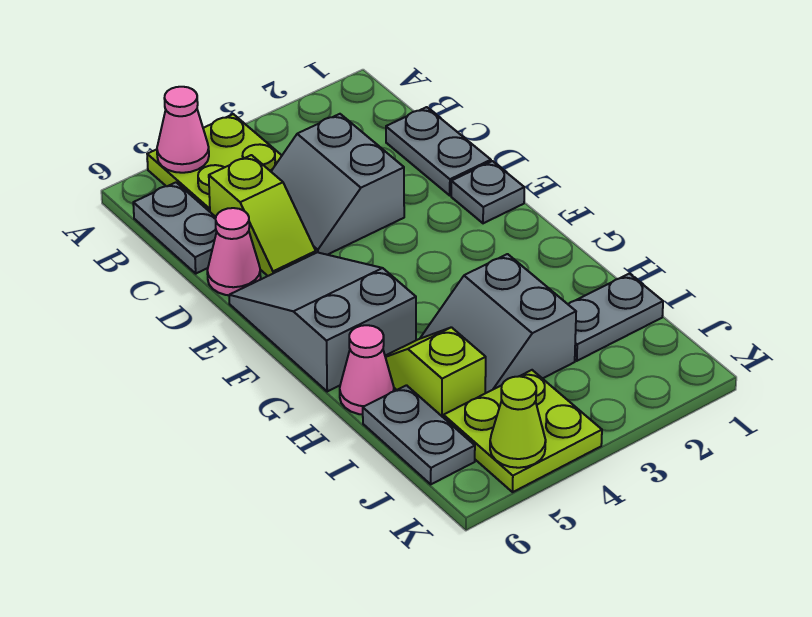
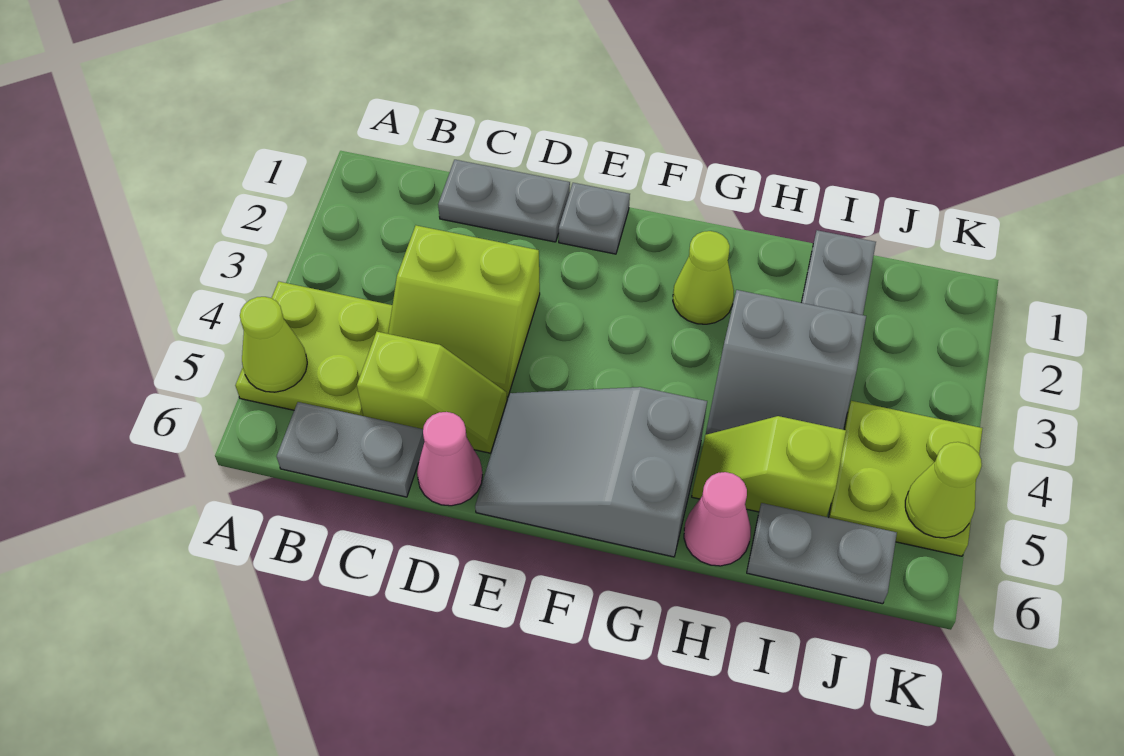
pink 1x1 cone [157,87,209,173] -> lime 1x1 cone [240,297,307,392]
grey 2x2 slope [271,114,404,255] -> lime 2x2 slope [388,225,540,397]
none -> lime 1x1 cone [673,231,734,324]

